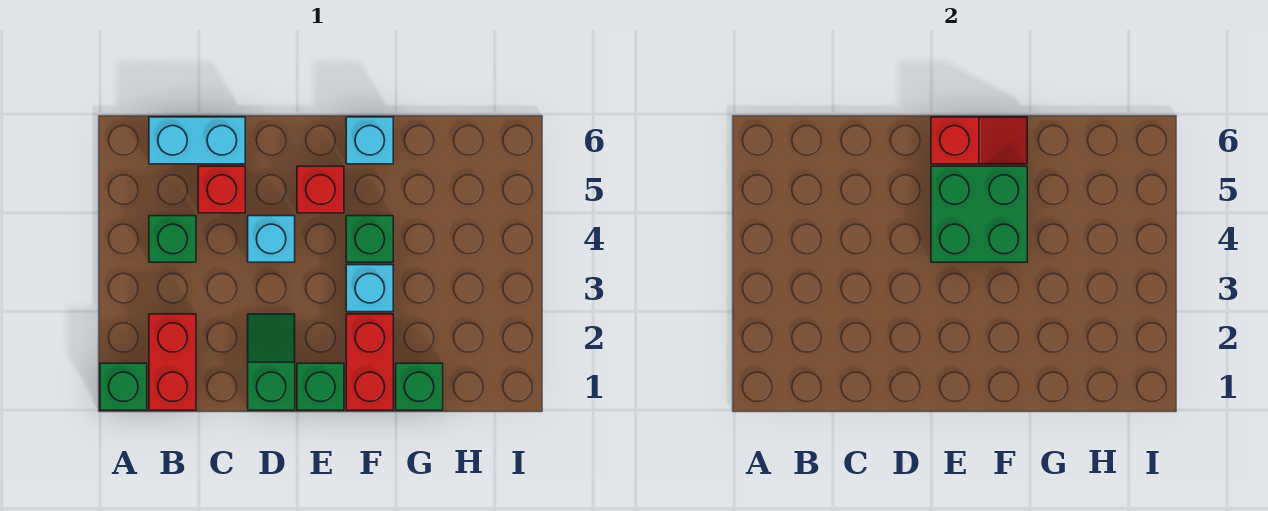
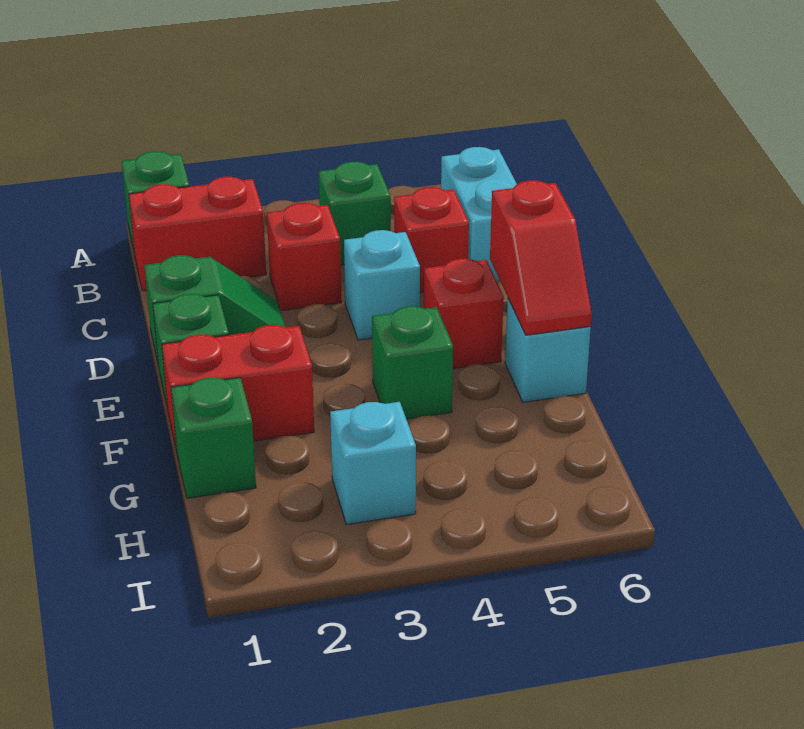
none -> red 1x1 brick [267,203,342,311]
green 2x2 brick [931,166,1027,262] -> none
cyan 1x1 brick [346,265,393,312] -> cyan 1x1 brick moved to [330,402,416,525]

